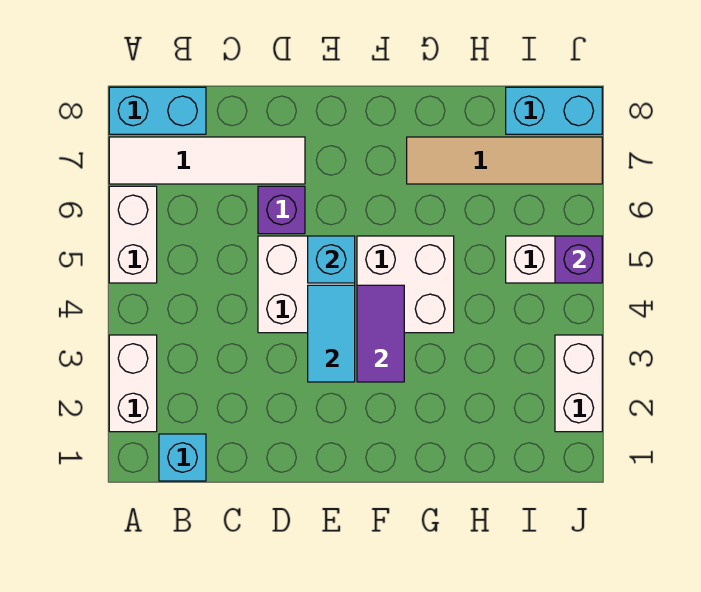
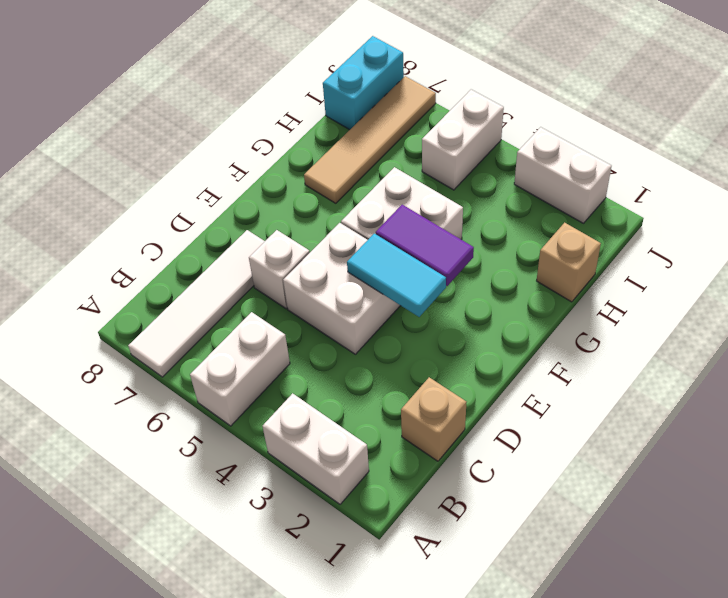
white 1x2 brick [109,186,157,283] -> white 1x2 brick turned to [190,312,290,426]
cyan 1x2 brick [109,87,206,134] -> none
cyan 1x1 brick [159,434,206,481] -> none
none -> tan 1x1 brick [401,377,466,461]
purple 1x1 brick [258,186,305,234] -> white 1x1 brick [249,230,310,309]
cyan 1x1 brick [308,236,355,283] -> none
none -> tan 1x1 brick [537,223,601,302]
purple 1x1 brick [555,236,602,283] -> none

